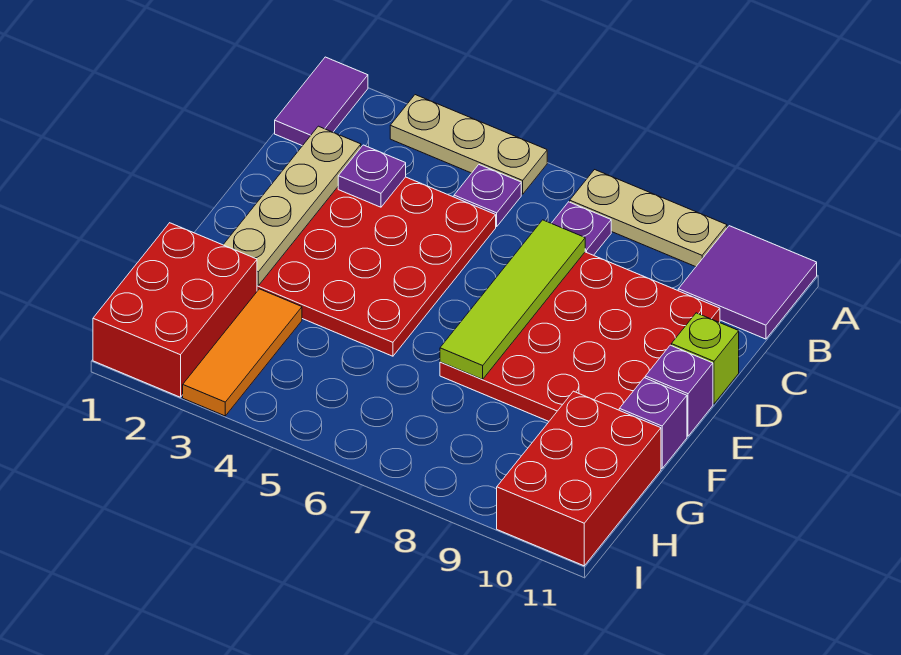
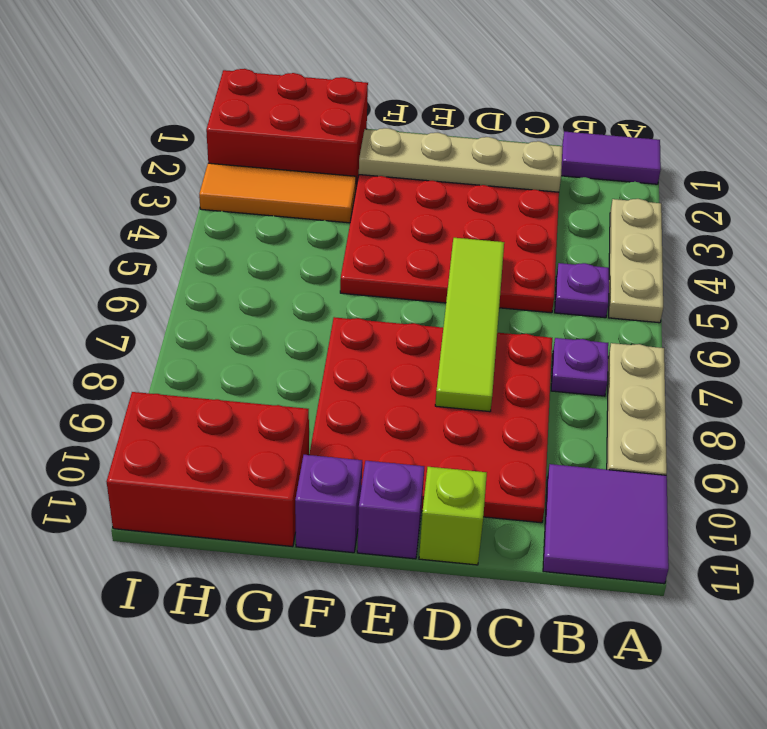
purple 1x1 plate [338,145,406,207] -> none
lime 1x4 tile [440,220,585,379] -> lime 1x4 tile turned to [435,238,504,412]

